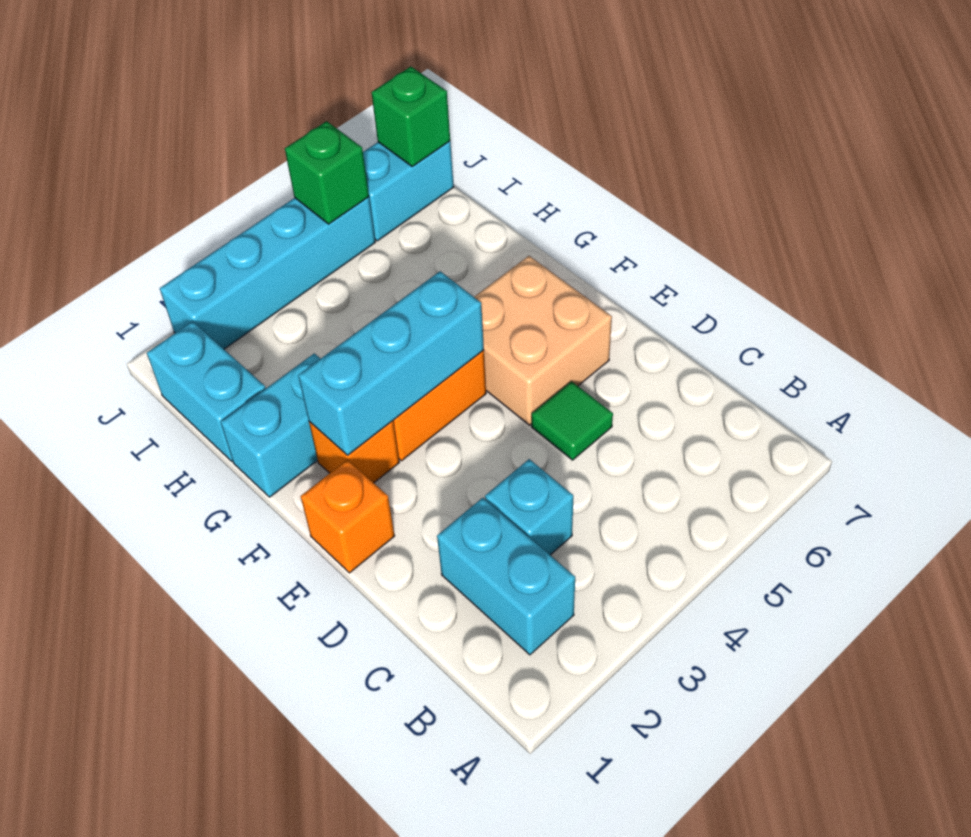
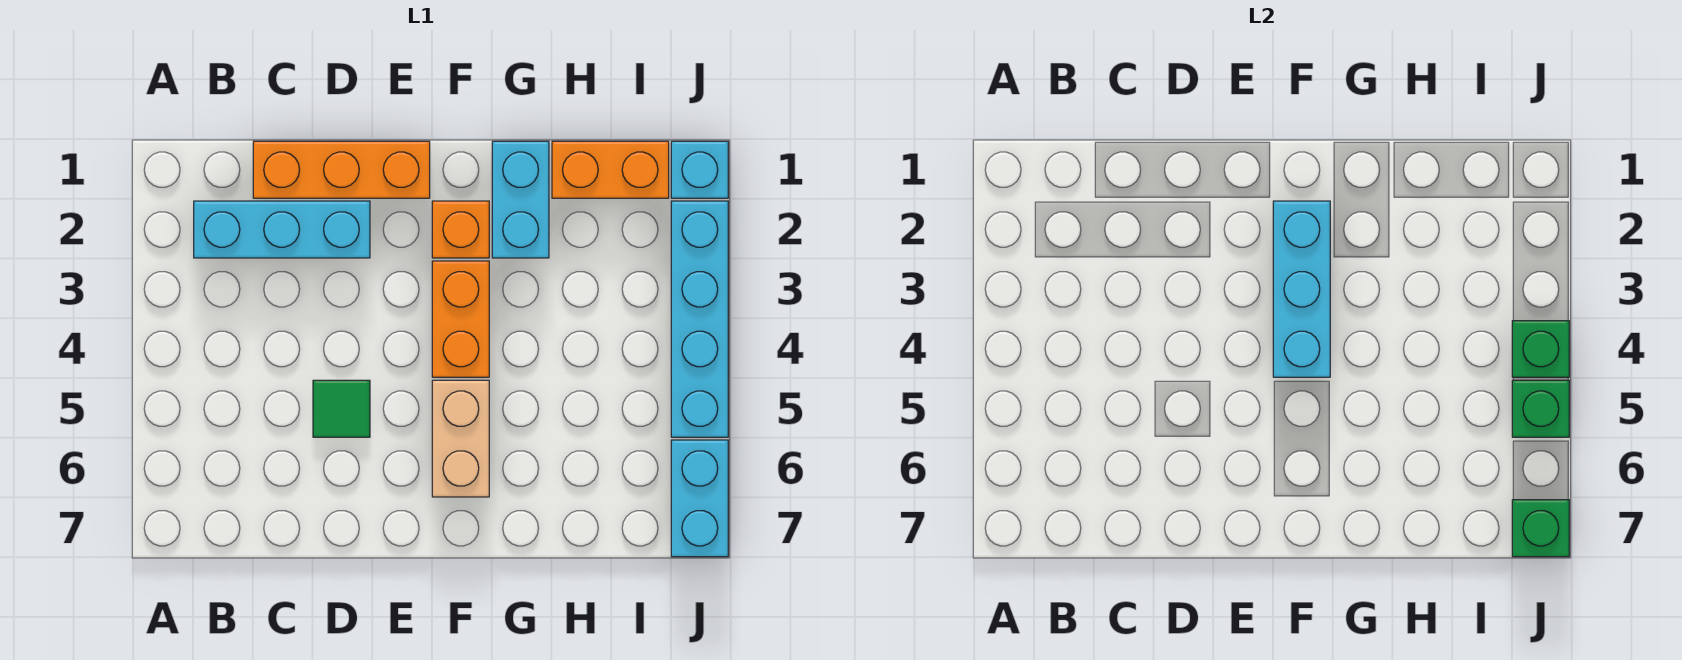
cyan 1x2 brick [437,498,575,655] -> cyan 1x3 brick [194,201,370,258]
cyan 1x1 brick [485,459,573,555] -> cyan 1x1 brick moved to [671,141,728,198]
orange 1x1 brick [301,460,395,573] -> orange 1x3 brick [253,141,430,198]
tan 2x2 brick [474,256,612,425] -> tan 1x2 brick [432,380,489,497]
cyan 1x2 brick [147,321,266,461] -> orange 1x2 brick [552,141,669,198]
none -> green 1x1 brick [1512,321,1569,377]

